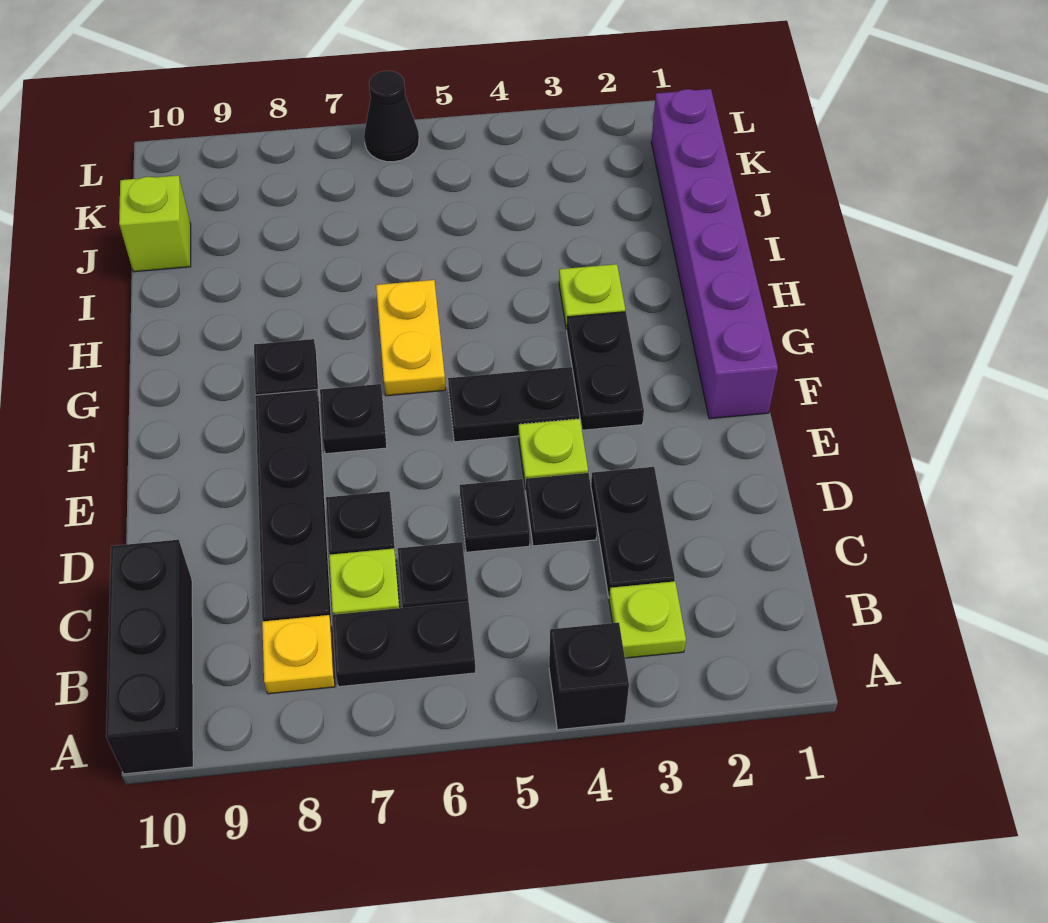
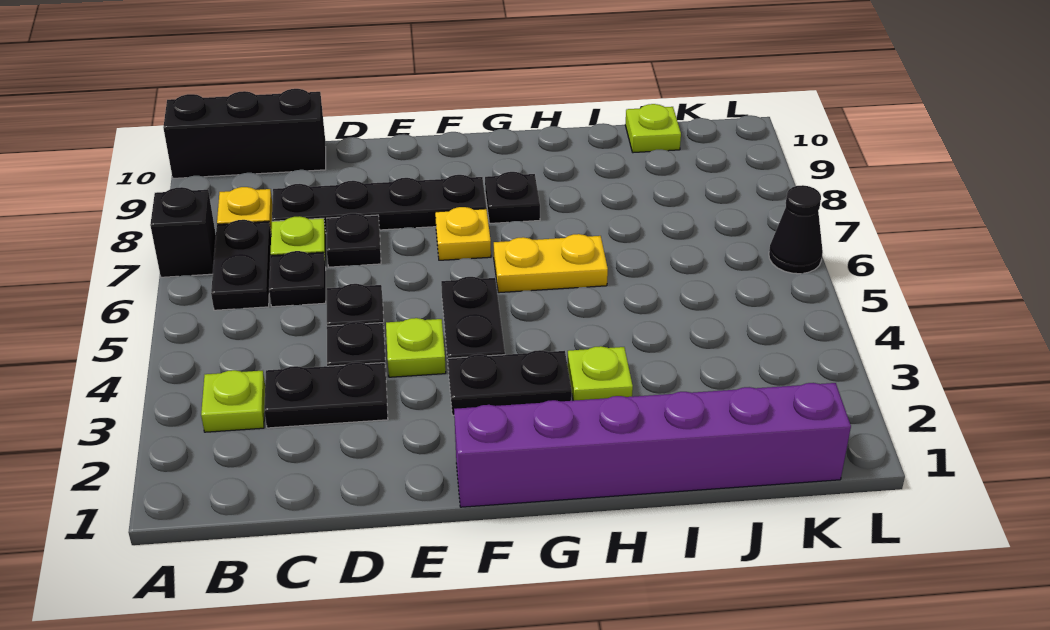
black 1x1 brick [549,623,629,730] -> black 1x1 brick moved to [150,187,216,277]
black 1x1 plate [320,384,387,454] -> yellow 1x1 plate [435,207,491,260]
lime 1x1 brick [119,175,191,272] -> lime 1x1 plate [625,104,681,153]

